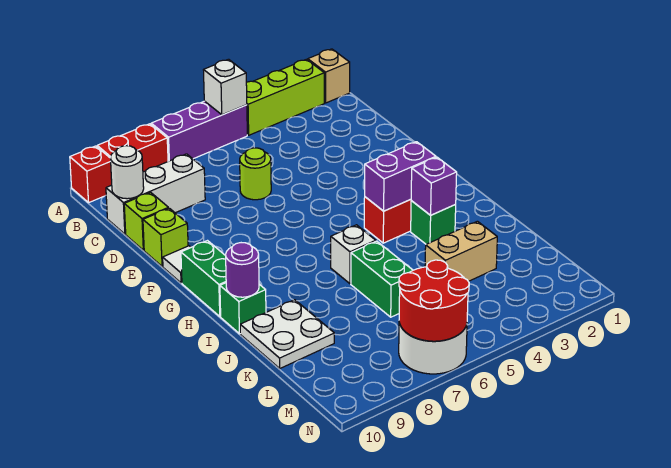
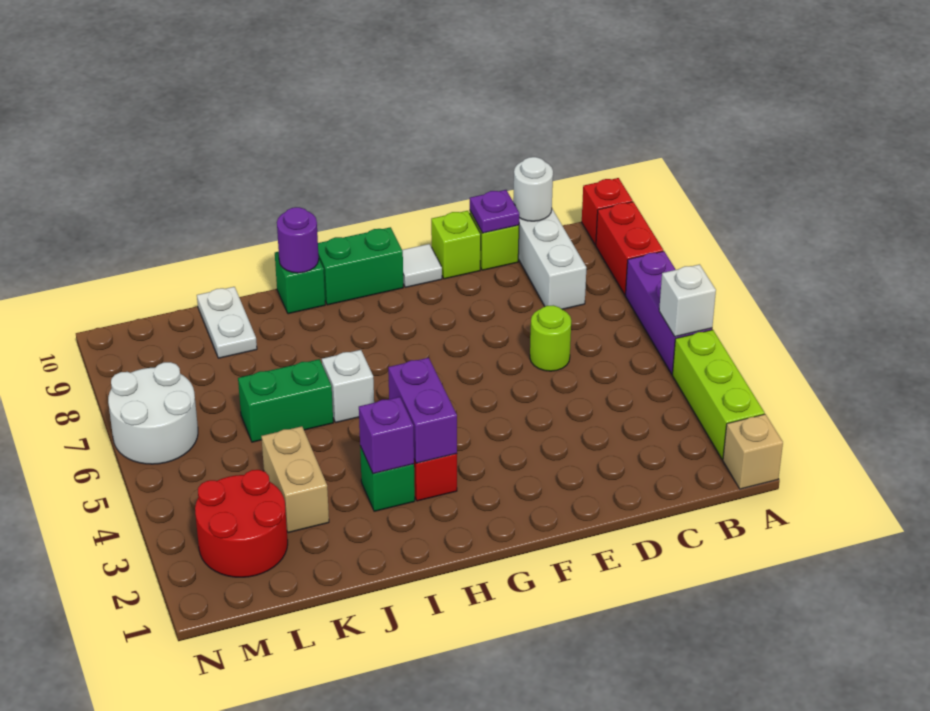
none -> purple 1x1 plate [470,190,519,233]
white 2x2 plate [240,300,334,368] -> white 1x2 plate [197,287,257,358]
red 2x2 round brick [399,260,469,341] -> red 2x2 round brick moved to [195,470,288,577]

